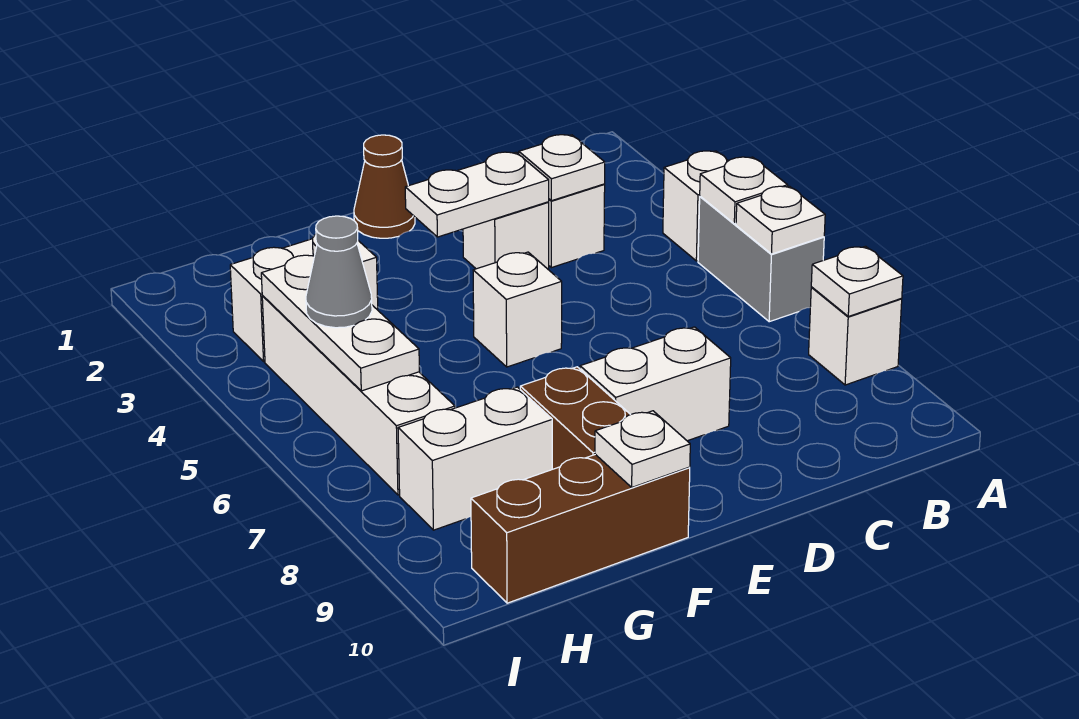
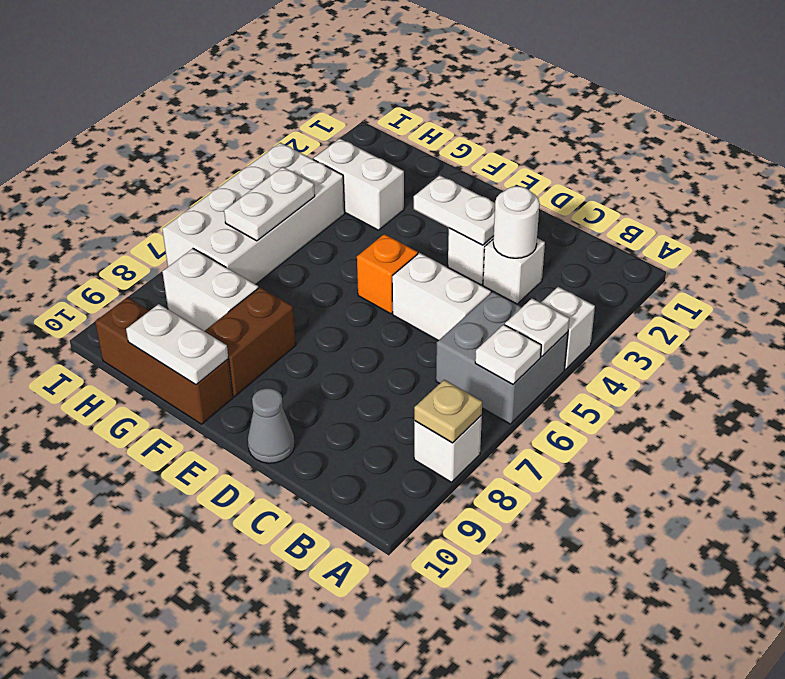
grey 1x2 brick [698,196,824,322] -> grey 2x2 brick [436,292,568,424]
white 1x1 plate [811,246,903,316] -> tan 1x1 plate [414,380,482,443]
white 1x1 plate [519,135,605,201] -> white 1x1 round brick [493,186,540,258]
white 1x2 brick [580,327,731,441] -> white 1x2 brick moved to [392,253,491,341]
brown 1x1 cone [354,135,415,238] -> none
white 1x1 brick [473,252,562,367] -> orange 1x1 brick [357,234,418,314]
white 1x1 plate [595,411,690,487] -> white 1x2 plate [126,304,228,385]
white 1x4 brick [262,296,455,495] -> white 2x4 brick [162,143,345,284]
white 1x3 plate [261,255,419,391] -> white 1x2 plate [224,167,315,241]
grey 1x1 cone [306,216,372,328] -> grey 1x1 cone moved to [248,388,295,463]

